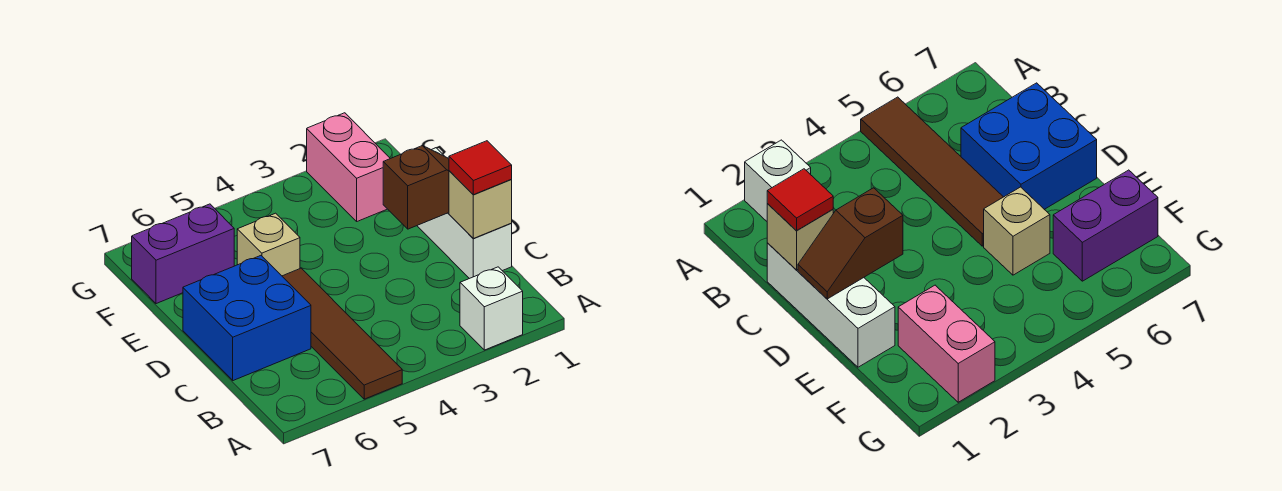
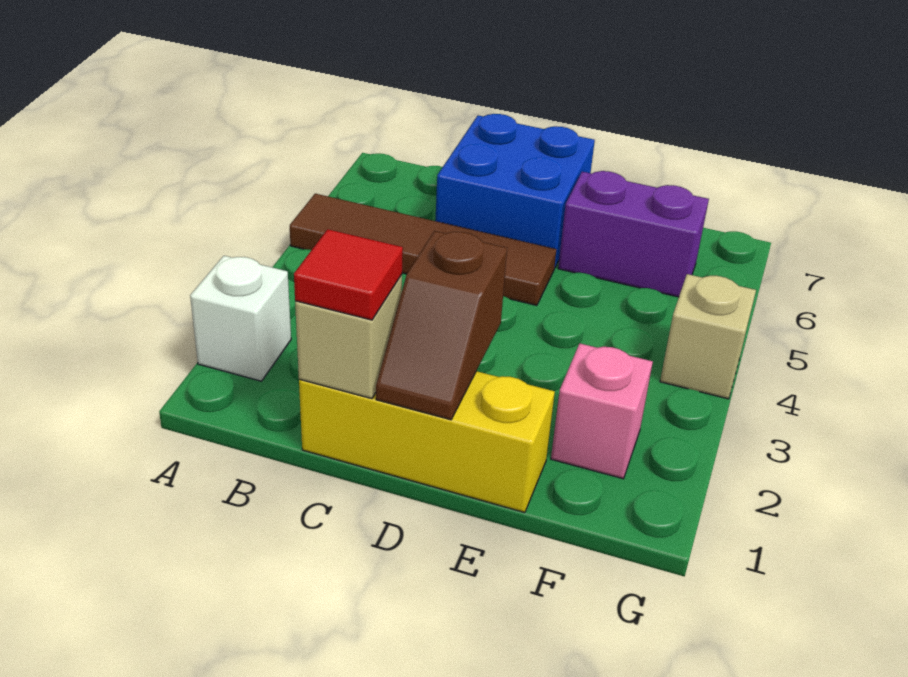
white 1x3 brick [417,148,512,279] -> yellow 1x3 brick [299,371,555,513]
tan 1x1 brick [237,213,300,276] -> tan 1x1 brick moved to [660,274,756,399]
pink 1x2 brick [307,113,390,221] -> pink 1x1 brick [551,343,653,479]
purple 1x2 brick [131,204,234,304] -> purple 1x2 brick turned to [558,171,709,297]

